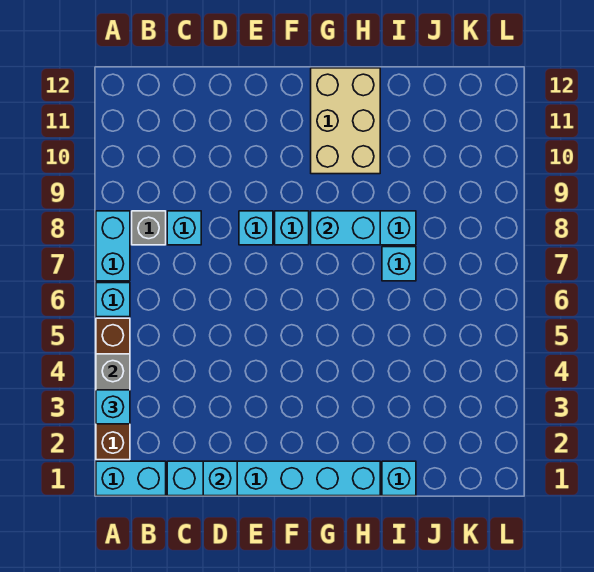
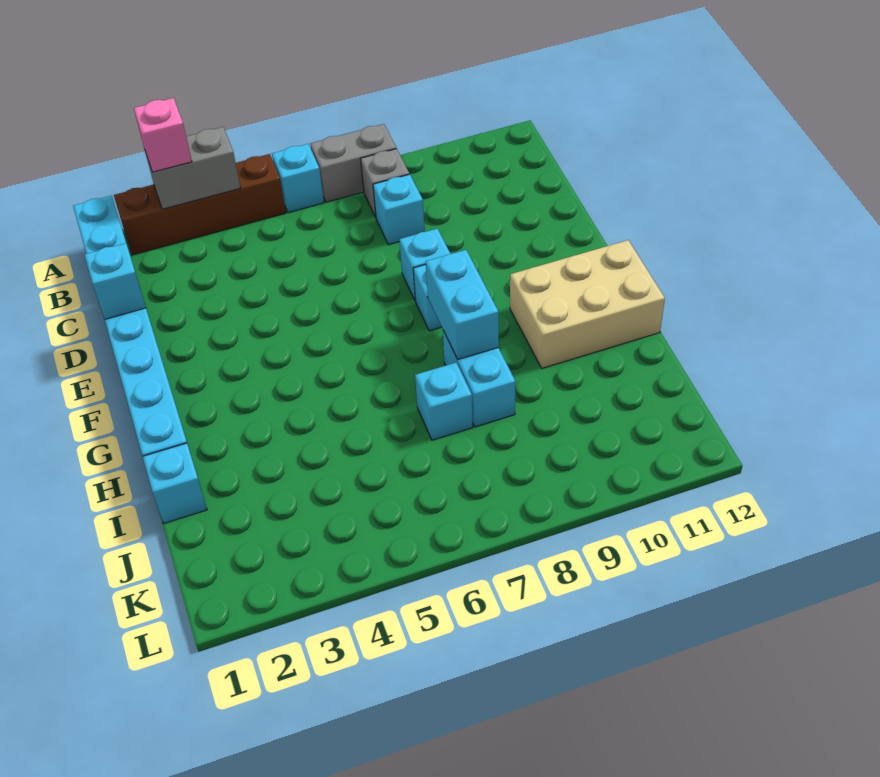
cyan 1x1 brick [96,390,130,424] -> pink 1x1 brick [134,98,192,172]
cyan 1x2 brick [96,211,130,281] -> grey 1x2 brick [310,124,396,202]

